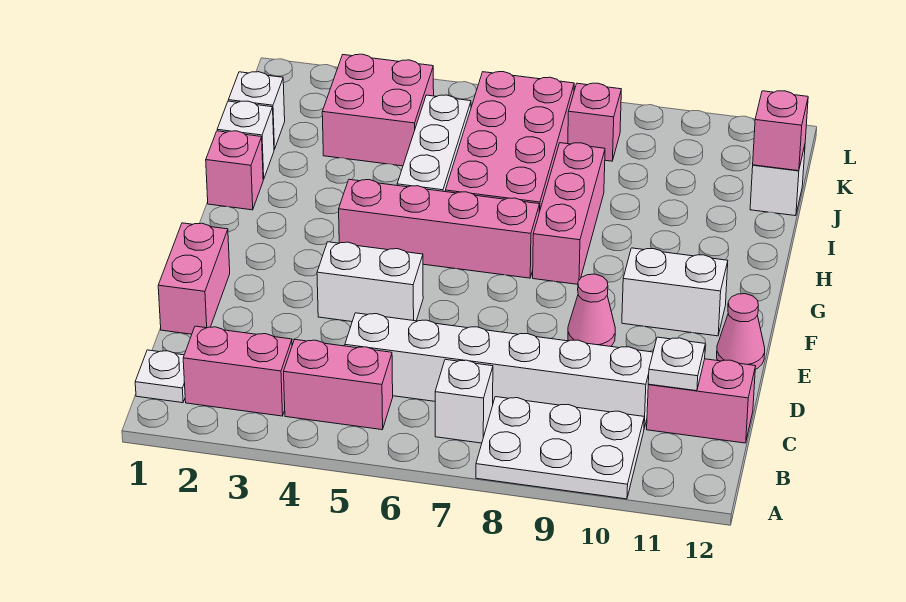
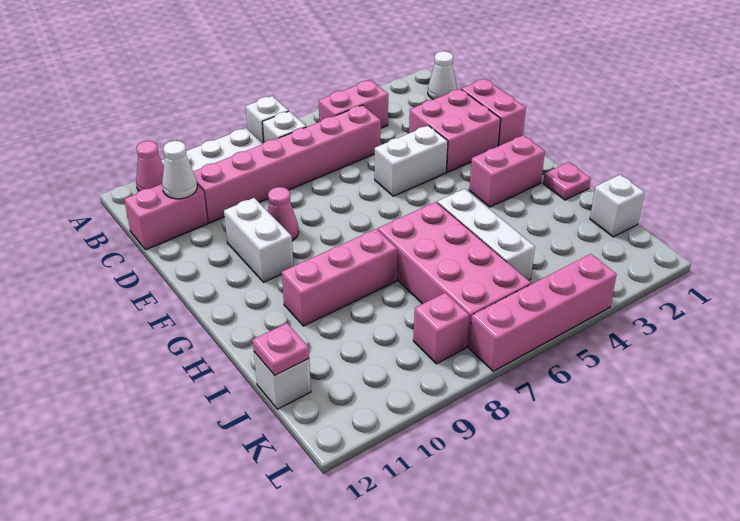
white 1x1 plate [135,350,185,403] -> white 1x1 cone [428,51,457,99]
pink 1x2 brick [183,326,292,416] -> pink 1x2 brick moved to [469,135,545,207]
white 1x6 brick [345,313,653,428] -> pink 1x6 brick [193,105,381,223]
white 1x1 plate [648,337,705,391] -> white 1x1 cone [162,141,197,199]
pink 1x1 cone [717,294,765,369] -> pink 1x1 cone moved to [136,141,164,191]
white 1x2 brick [622,248,728,336] -> white 1x2 brick turned to [224,198,293,282]
pink 1x4 brick [339,179,540,278] -> pink 1x4 brick moved to [469,254,617,371]
pink 1x3 brick [533,143,605,284] -> pink 1x3 brick turned to [282,229,397,326]
pink 1x1 brick [206,131,263,210] -> pink 1x1 plate [543,162,591,200]
white 1x1 brick [217,101,274,179] -> white 1x1 brick moved to [246,96,289,144]
pink 2x2 brick [322,54,434,166] -> pink 2x2 brick moved to [409,89,501,172]
pink 1x1 brick [753,91,808,171] -> pink 1x1 plate [253,323,309,375]

